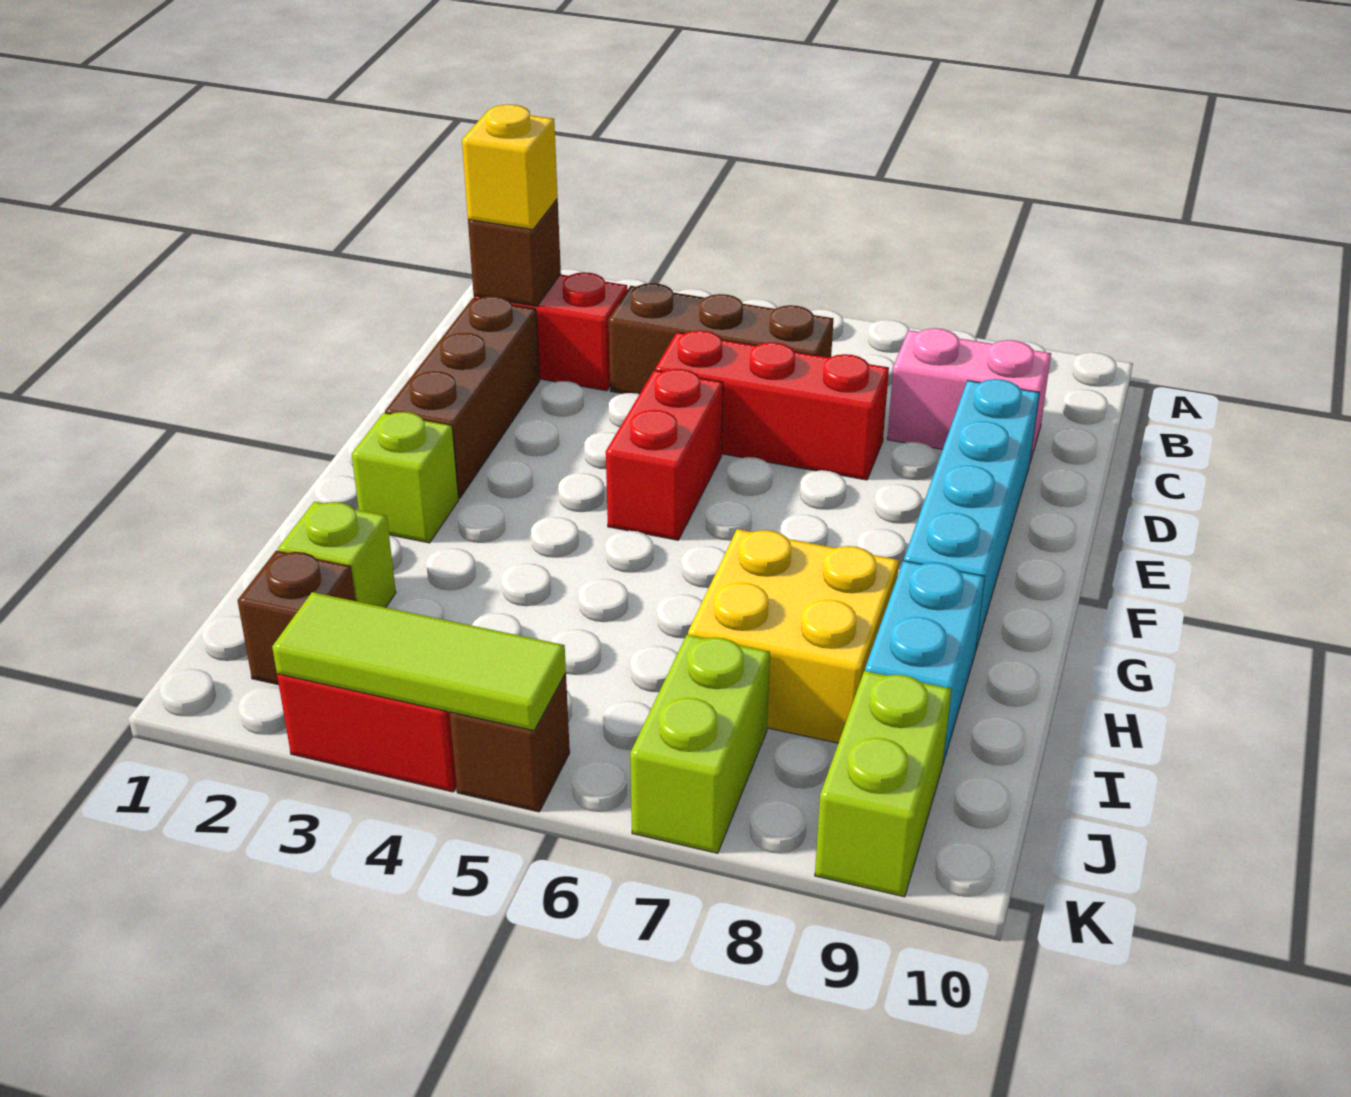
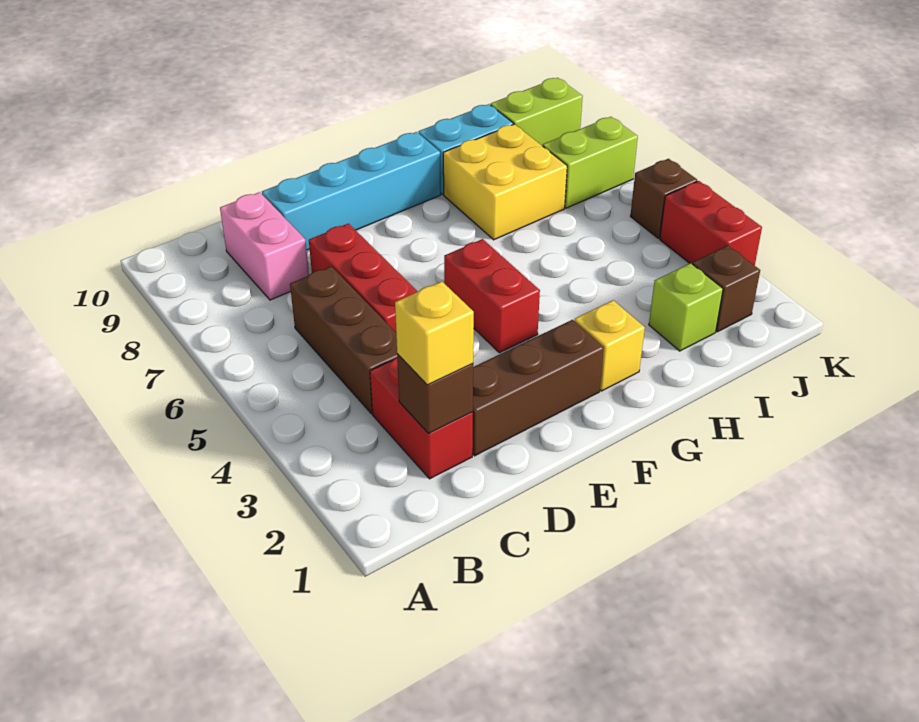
red 1x2 brick [606,369,723,540] -> red 1x2 brick turned to [444,239,540,353]
lime 1x1 brick [352,412,459,543] -> yellow 1x1 brick [575,300,645,391]
lime 1x3 tile [272,592,566,731] -> none

